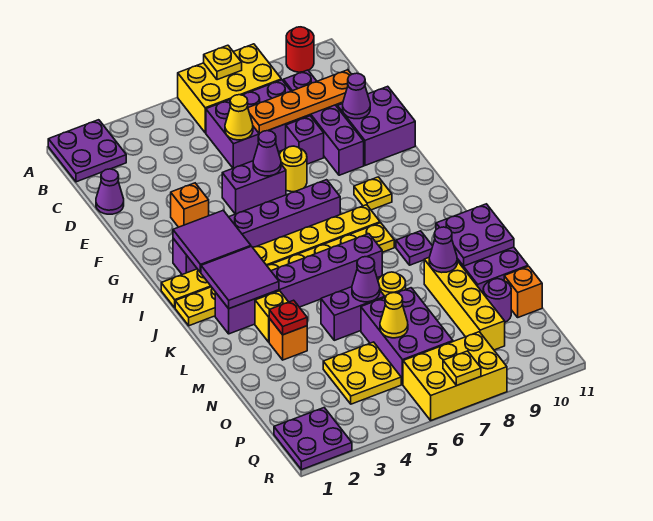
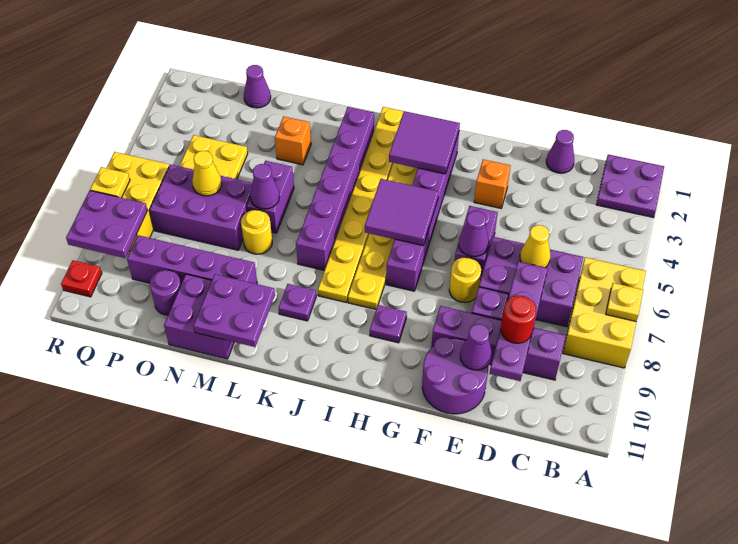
red 1x1 round brick [286,27,314,72] -> red 1x1 round brick moved to [501,296,536,343]
purple 2x3 brick [206,80,310,168] -> purple 2x3 brick turned to [479,237,583,327]
orange 1x4 plate [248,70,351,134] -> purple 1x4 plate [489,261,548,381]
purple 2x2 brick [337,86,415,165] -> purple 2x2 round brick [422,337,488,414]
yellow 1x1 plate [354,177,392,210] -> purple 1x1 plate [370,305,407,343]
purple 2x2 tile [201,246,279,309] -> purple 2x2 tile moved to [365,179,439,246]
yellow 1x1 brick [255,291,288,342] -> none
red 1x1 plate [269,300,307,335] -> red 1x1 plate moved to [61,260,102,297]
yellow 1x4 brick [424,258,505,350] -> purple 1x4 brick [127,235,257,284]
purple 1x1 cone [429,227,457,273] -> purple 1x1 cone moved to [244,65,271,108]
orange 1x1 brick [504,266,542,317] -> none
purple 2x2 plate [274,408,352,470] -> purple 2x2 plate moved to [66,191,147,258]

